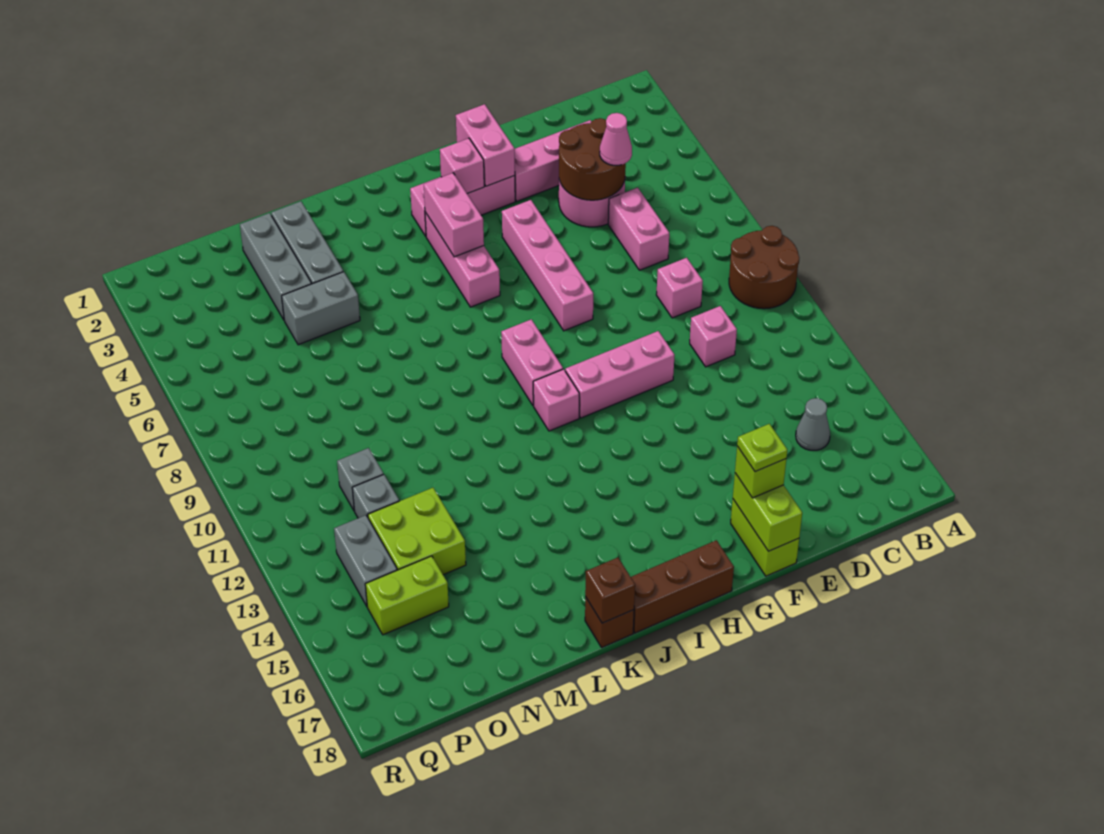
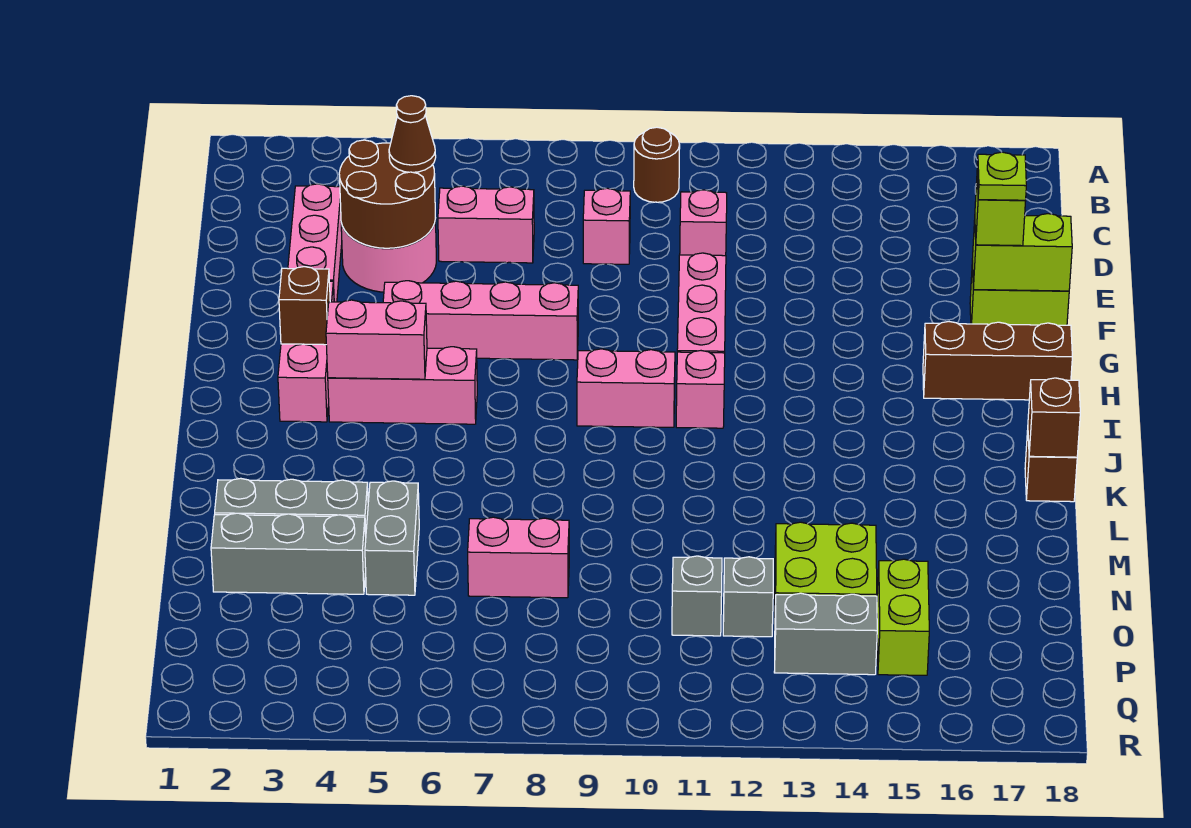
brown 2x2 round brick [729,226,799,309] -> brown 1x1 round brick [634,127,680,202]
grey 1x1 cone [796,398,830,450] -> none
pink 1x1 cone [600,113,632,165] -> brown 1x1 cone [389,96,436,172]
pink 1x2 brick [456,104,515,186] -> pink 1x2 brick moved to [468,517,569,598]
pink 1x1 brick [440,138,484,194] -> brown 1x1 brick [279,267,330,345]
brown 1x3 brick [631,540,734,633] -> brown 1x3 brick turned to [923,322,1072,400]

